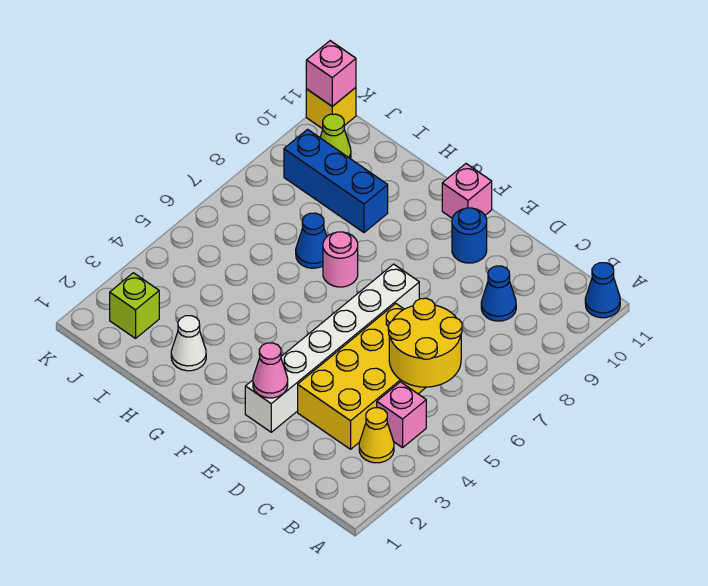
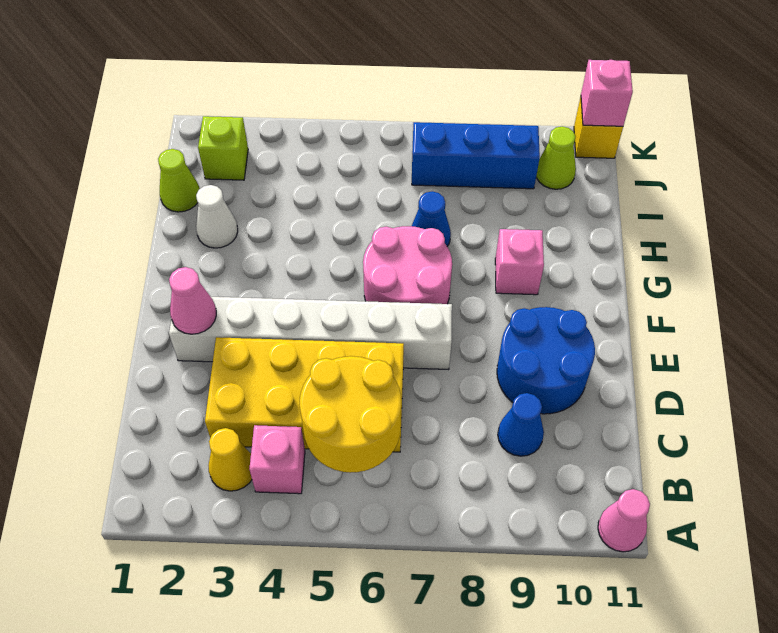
blue 1x1 cone [585,263,620,318] -> pink 1x1 cone [598,489,650,552]
blue 1x1 round brick [452,208,487,263] -> blue 2x2 round brick [497,307,595,414]
pink 1x1 brick [442,164,492,218] -> pink 1x1 brick moved to [495,229,544,295]
pink 1x1 round brick [323,232,358,287] -> pink 2x2 round brick [363,226,452,304]
blue 1x3 brick [284,129,388,232] -> blue 1x3 brick turned to [412,122,540,189]
none -> lime 1x1 cone [158,149,200,212]

